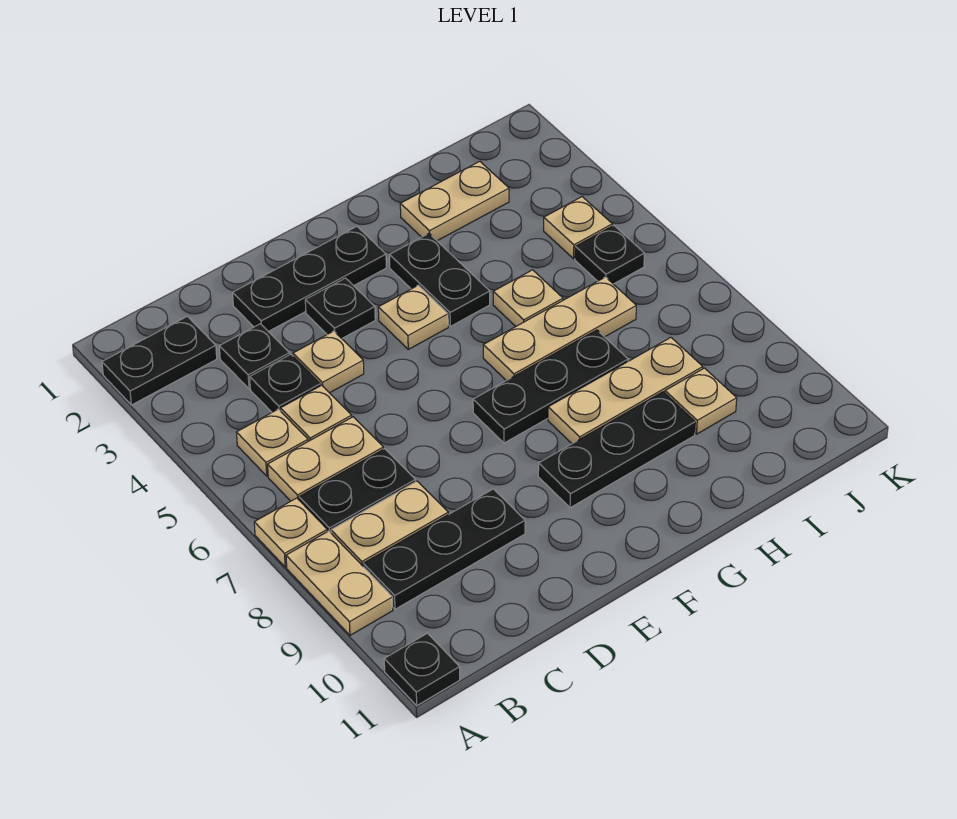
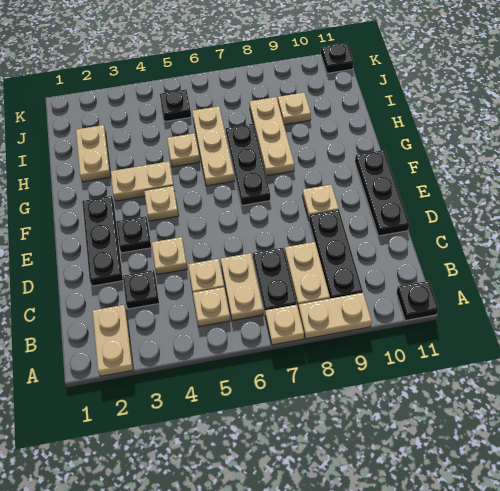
black 1x2 plate [102,316,217,405] -> tan 1x2 plate [92,305,133,376]
black 1x1 plate [250,354,320,412] -> black 1x1 plate moved to [321,43,353,73]
black 1x3 plate [538,392,695,508] -> black 1x3 plate moved to [355,150,409,236]
black 1x2 plate [390,234,490,326] -> tan 1x2 plate [110,161,174,201]
tan 1x1 plate [544,197,612,259] -> tan 1x1 plate moved to [302,185,339,219]

